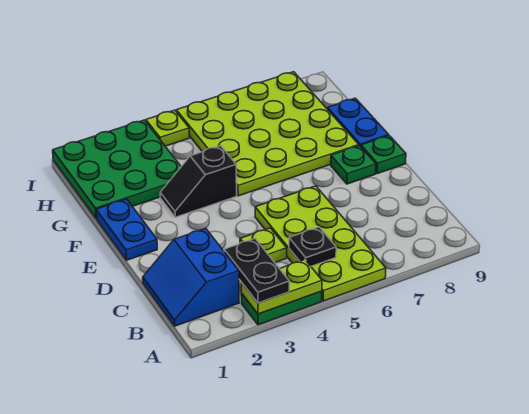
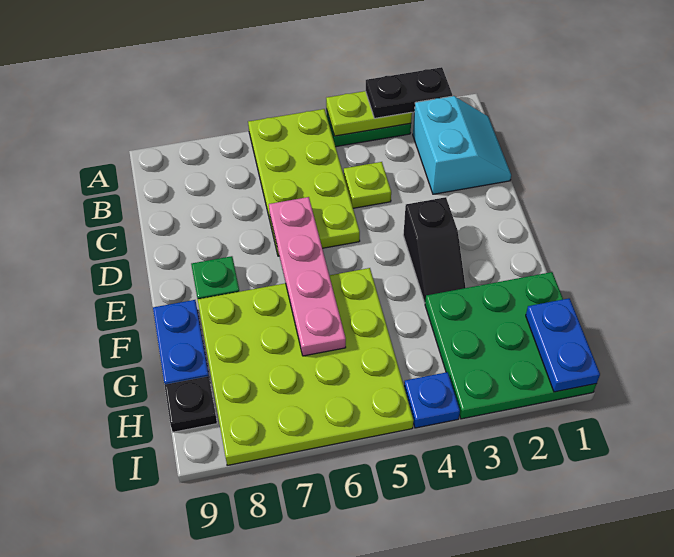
black 1x2 plate [224,239,289,303] -> black 1x2 plate turned to [366,67,452,118]
blue 2x2 slope [143,228,239,326] -> cyan 2x2 slope [413,96,511,194]
black 1x1 plate [289,227,336,266] -> black 1x1 plate moved to [164,376,217,432]
none -> pink 1x4 plate [269,197,346,356]
blue 1x2 plate [96,199,157,260] -> blue 1x2 plate moved to [526,298,600,392]
green 1x1 plate [361,136,406,174] -> none
black 1x2 slope [160,146,237,217] -> black 1x2 slope turned to [403,197,466,303]
lime 1x1 plate [146,110,190,146] -> blue 1x1 plate [404,372,460,428]

